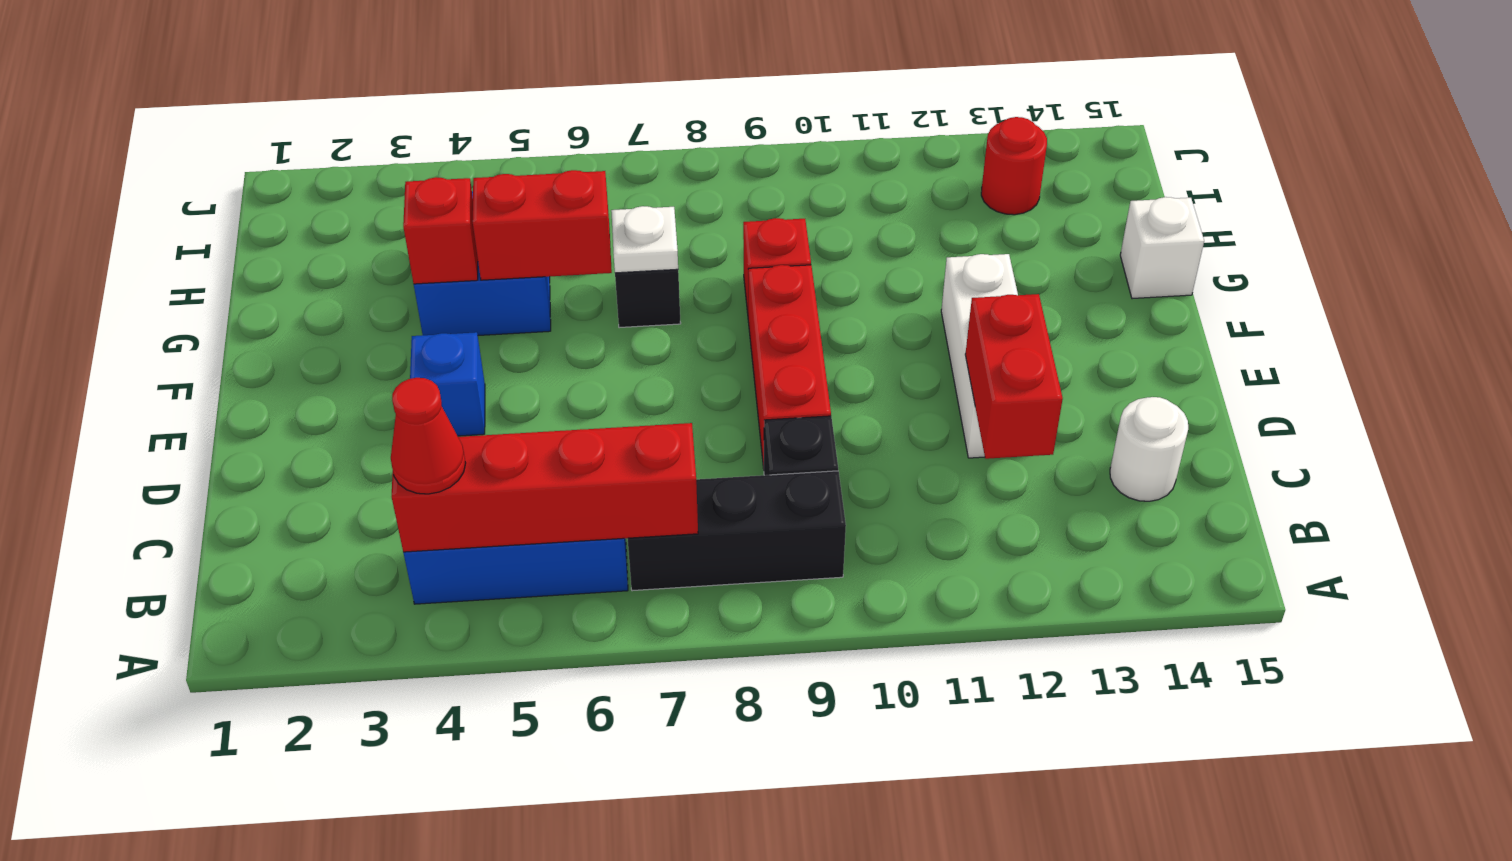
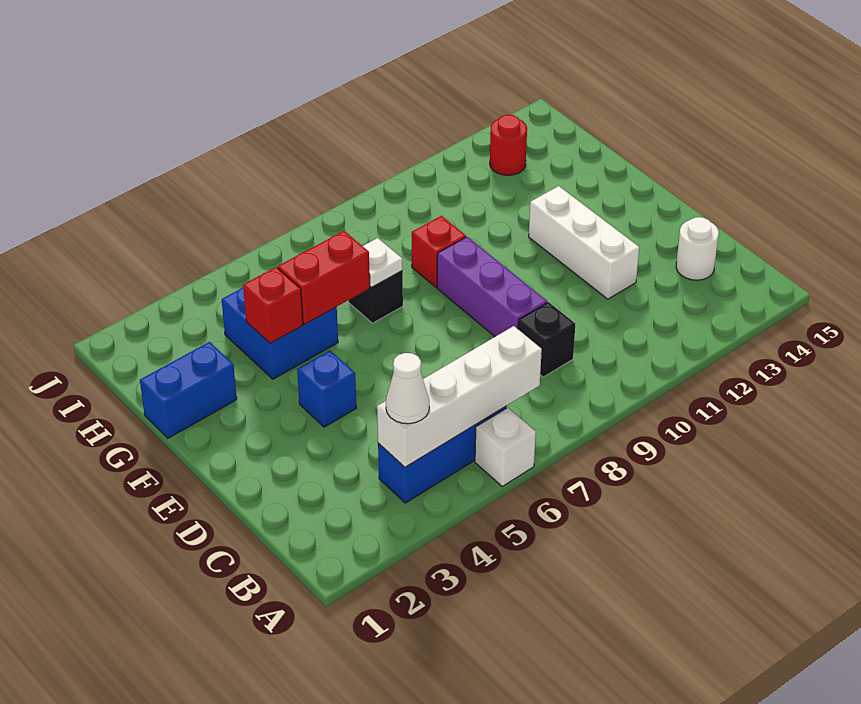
red 1x4 brick [392,423,698,552] -> white 1x4 brick [377,326,542,467]
red 1x1 cone [391,378,466,494] -> white 1x1 cone [386,353,429,424]
black 1x3 brick [628,471,846,591] -> none
red 1x2 brick [965,294,1063,459] -> none
red 1x3 brick [748,265,831,468] -> purple 1x3 brick [437,237,547,337]
none -> blue 1x2 brick [140,342,237,438]
white 1x1 brick [1120,197,1204,299] -> white 1x1 brick moved to [475,408,536,486]

